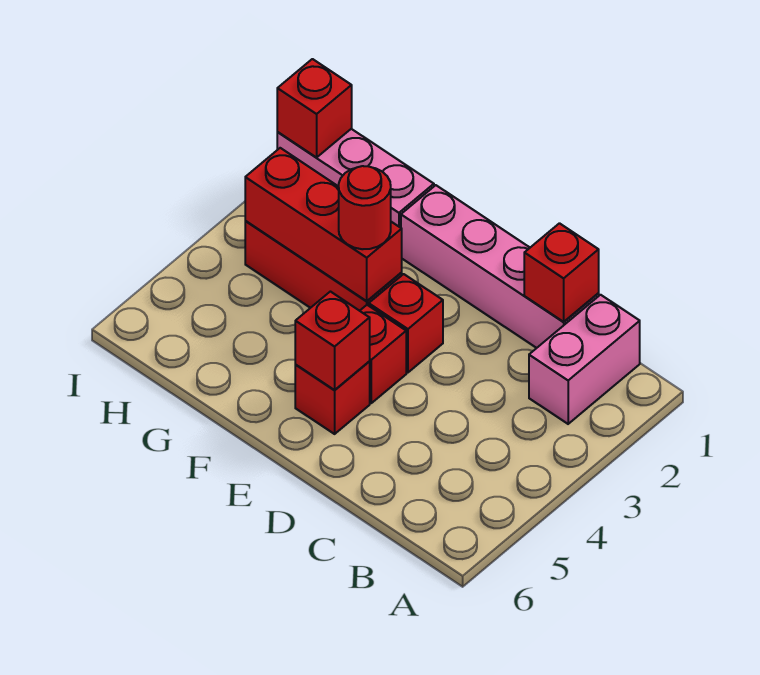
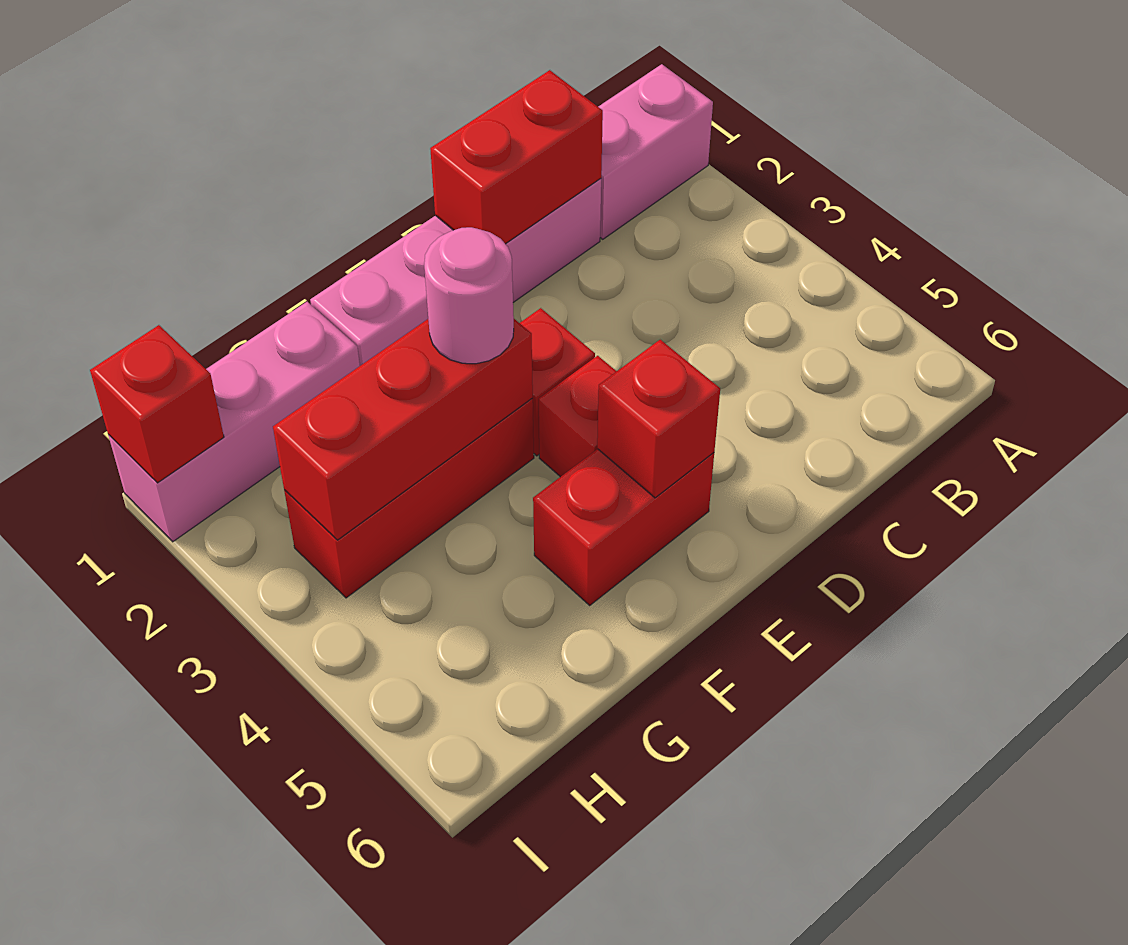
pink 1x2 brick [529,295,640,424] -> pink 1x2 brick turned to [598,64,713,239]
red 1x1 brick [524,223,599,322] -> red 1x2 brick [430,70,603,244]
red 1x1 brick [295,362,370,434] -> red 1x2 brick [533,449,714,605]
red 1x1 round brick [339,166,391,249] -> pink 1x1 round brick [424,227,514,364]

